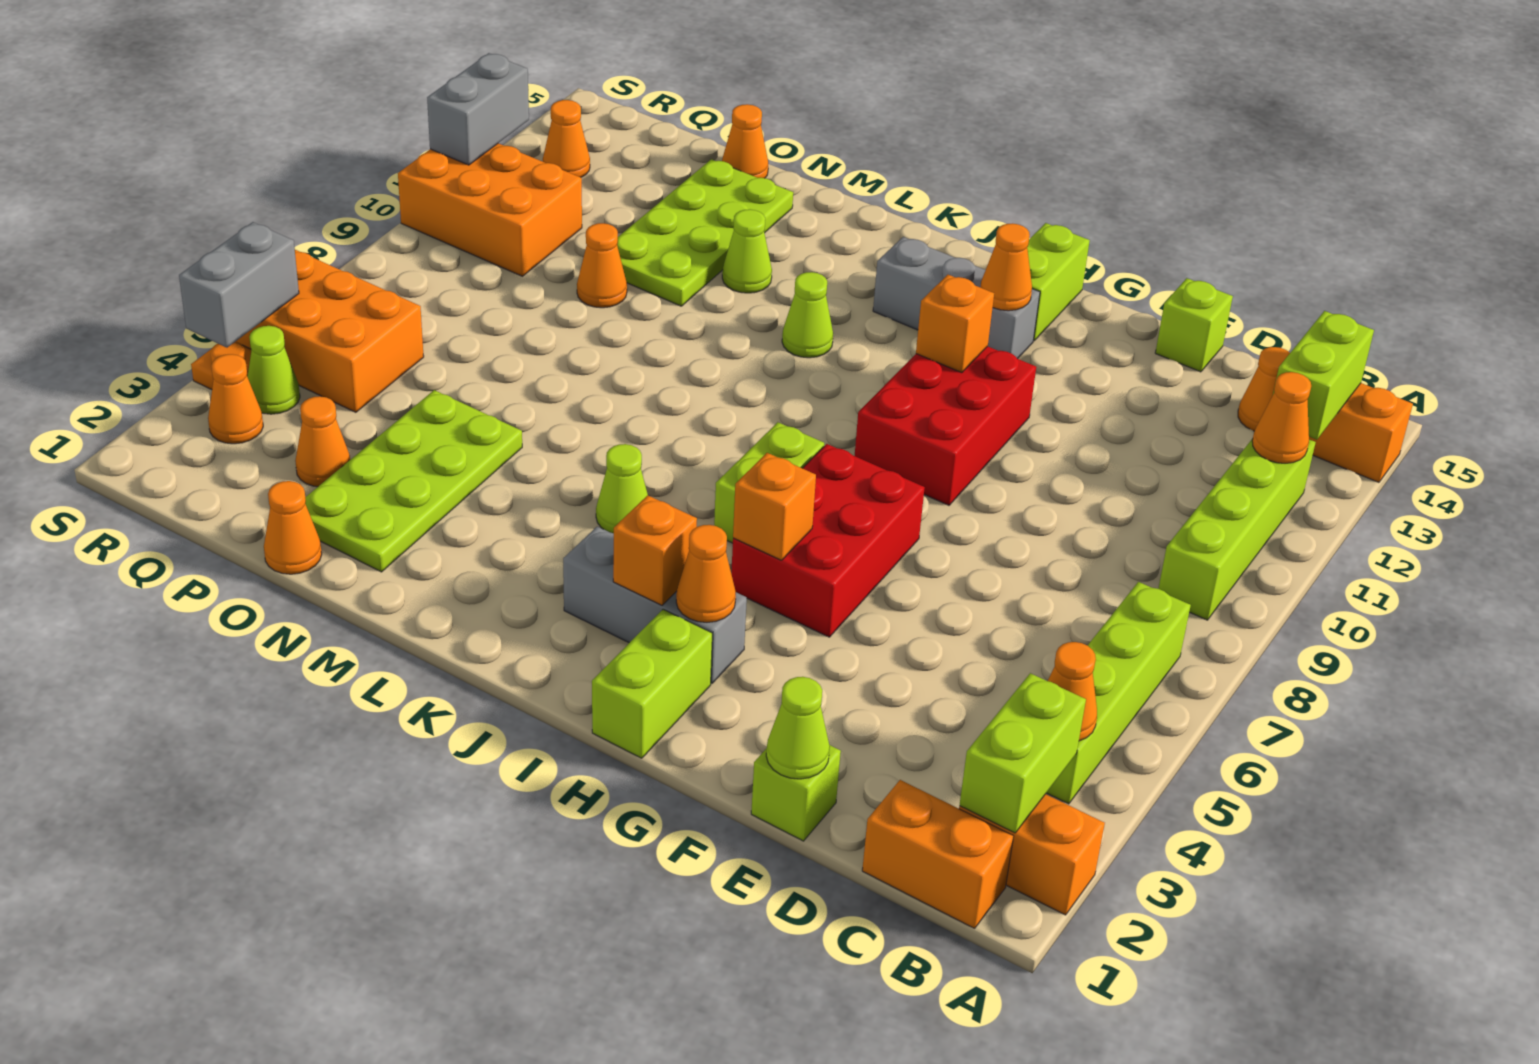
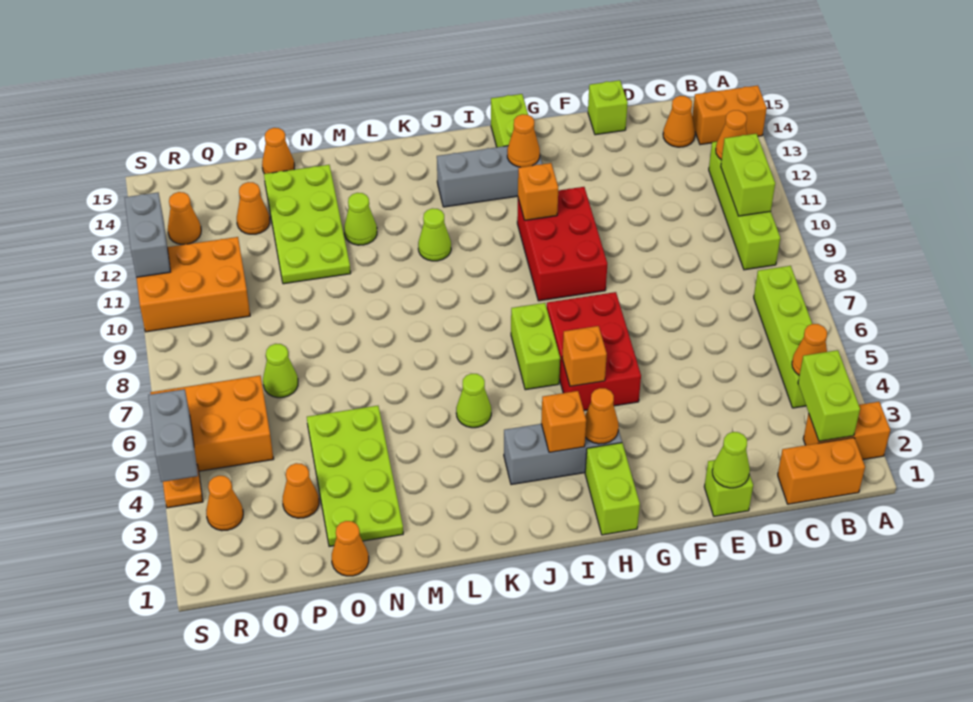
lime 1x2 brick [1273,311,1374,440] -> lime 1x2 brick moved to [721,134,775,216]
orange 1x1 cone [577,223,627,308] -> orange 1x1 cone moved to [237,182,270,234]
lime 1x1 cone [247,326,300,414] -> lime 1x1 cone moved to [263,344,298,398]

